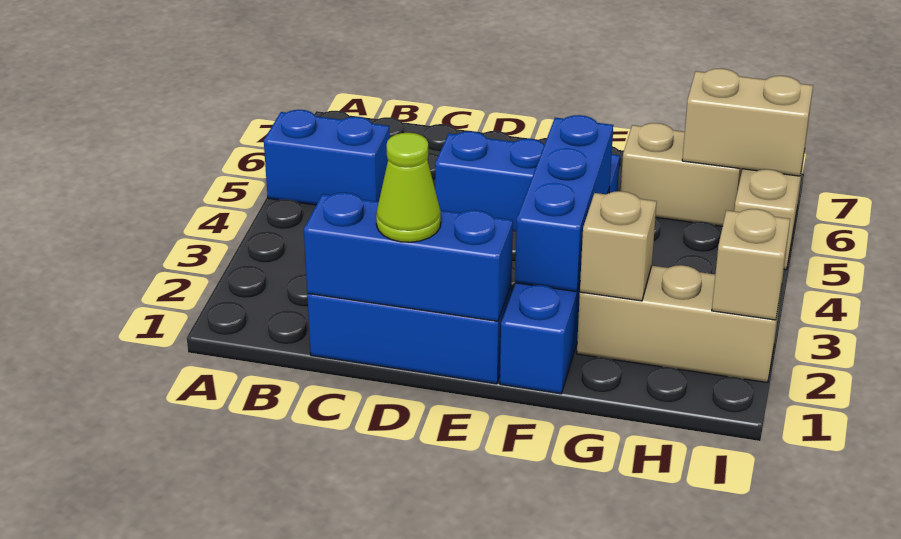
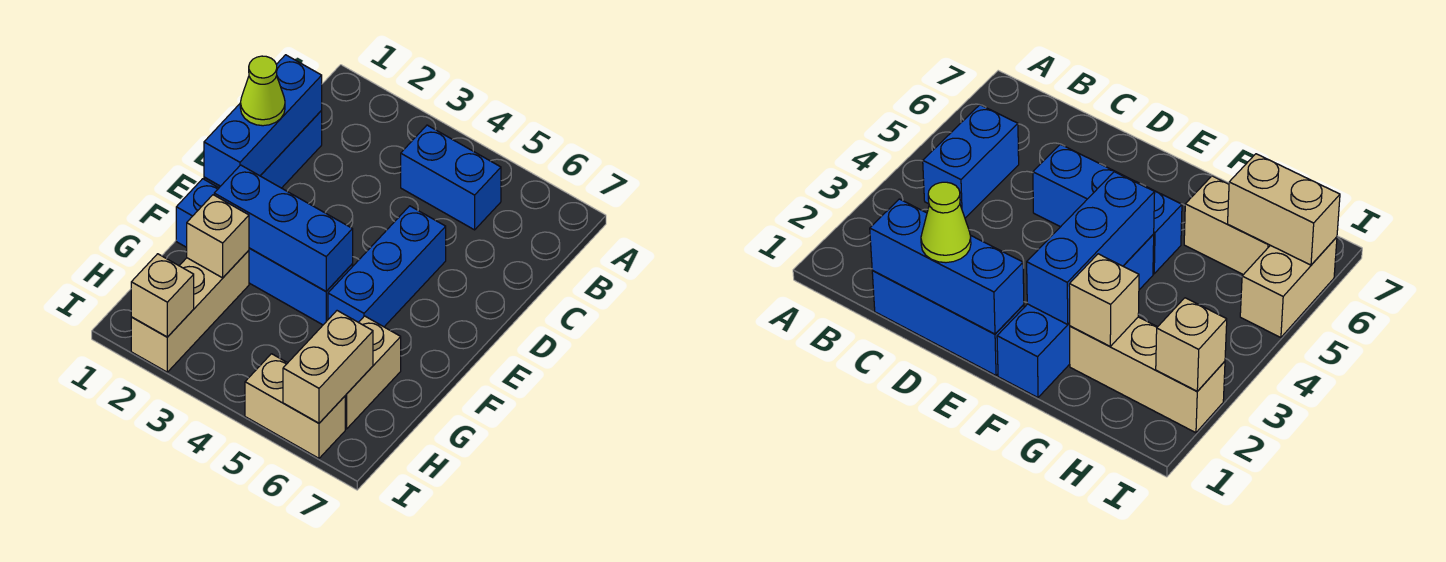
blue 1x2 brick [264,110,390,205] -> blue 1x2 brick turned to [401,125,501,230]

